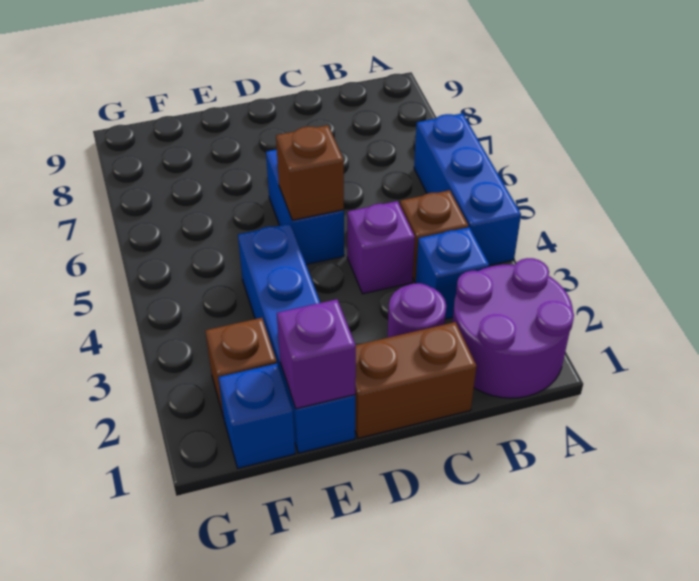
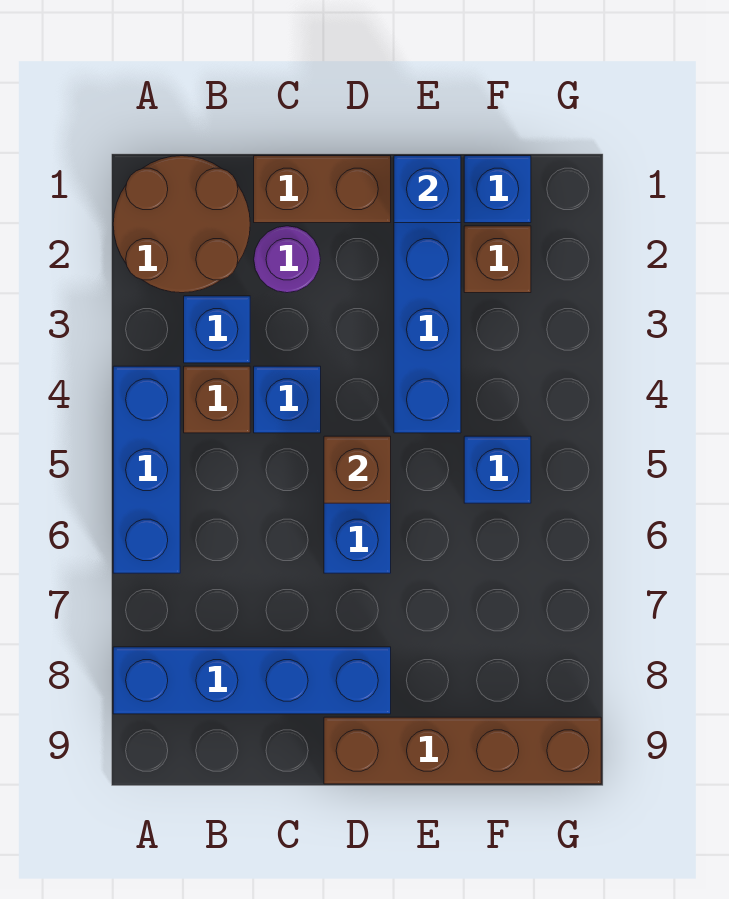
purple 2x2 round brick [452,258,574,398] -> brown 2x2 round brick [113,156,250,293]
none -> blue 1x4 brick [113,647,391,714]
purple 1x1 brick [347,201,415,294] -> blue 1x1 brick [254,366,321,433]
none -> brown 1x4 brick [324,717,601,784]
purple 1x1 brick [277,299,356,409] -> blue 1x1 brick [394,156,461,223]
none -> blue 1x1 brick [464,436,531,503]

